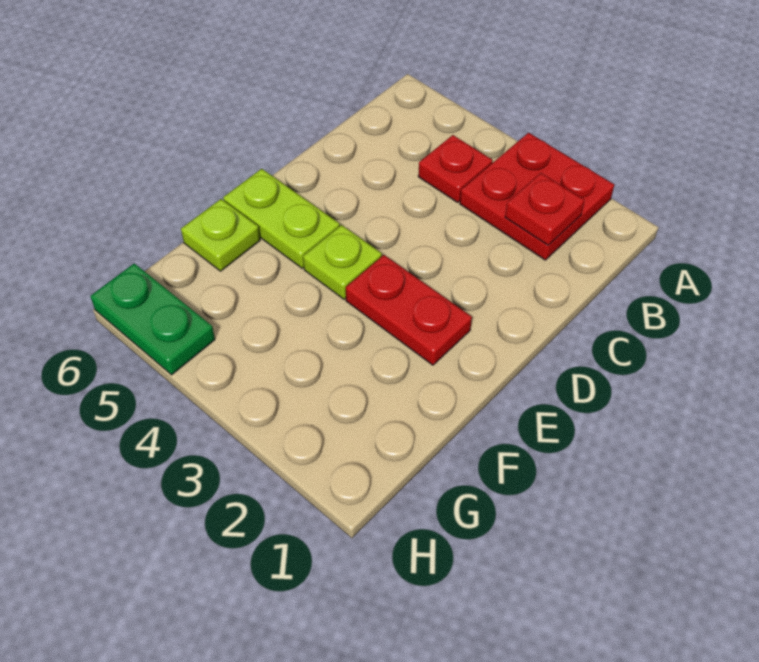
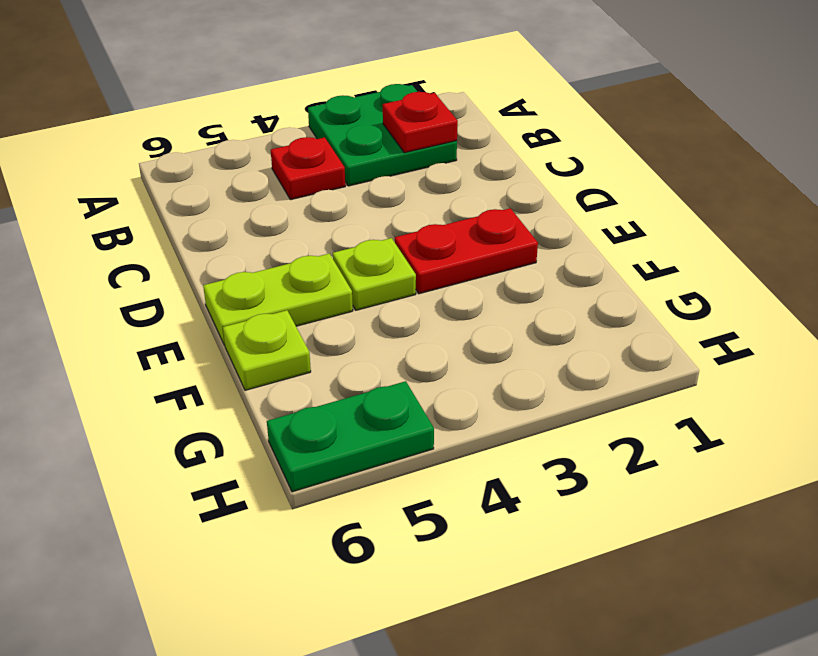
red 2x2 plate [460,133,614,260] -> green 2x2 plate [308,84,457,186]

